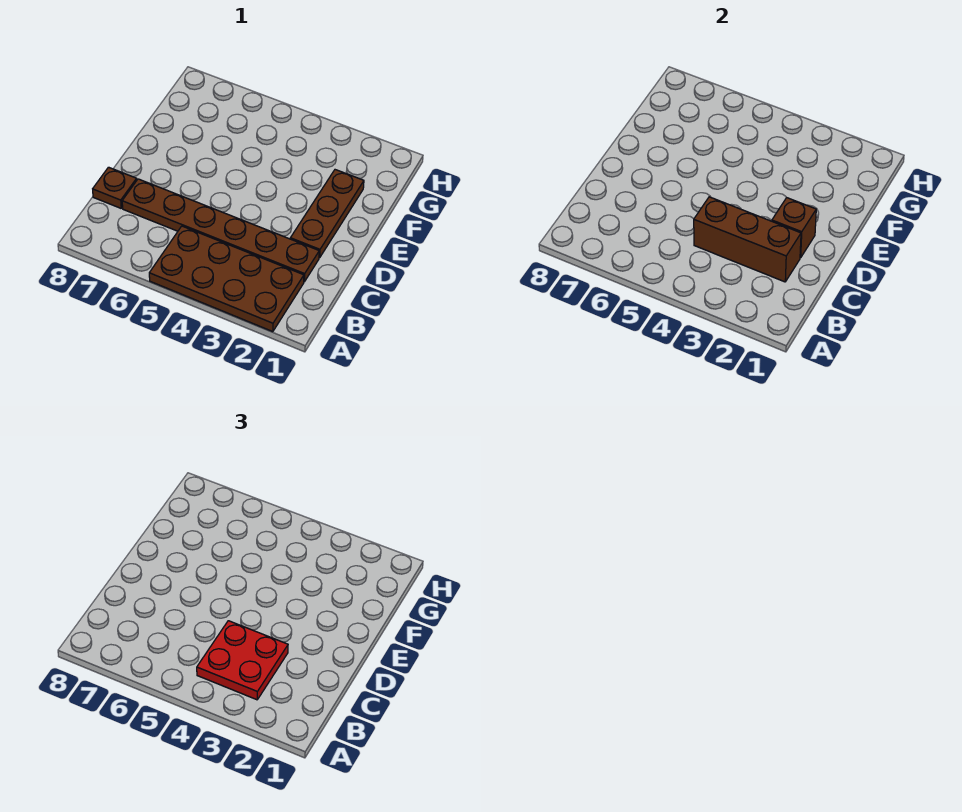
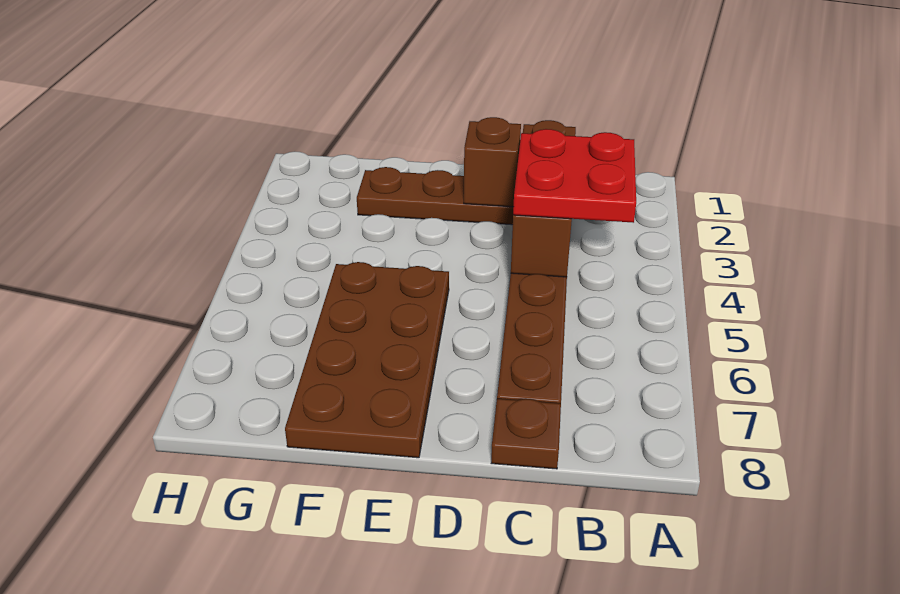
brown 2x4 plate [149,226,304,332] -> brown 2x4 plate moved to [285,262,449,458]

